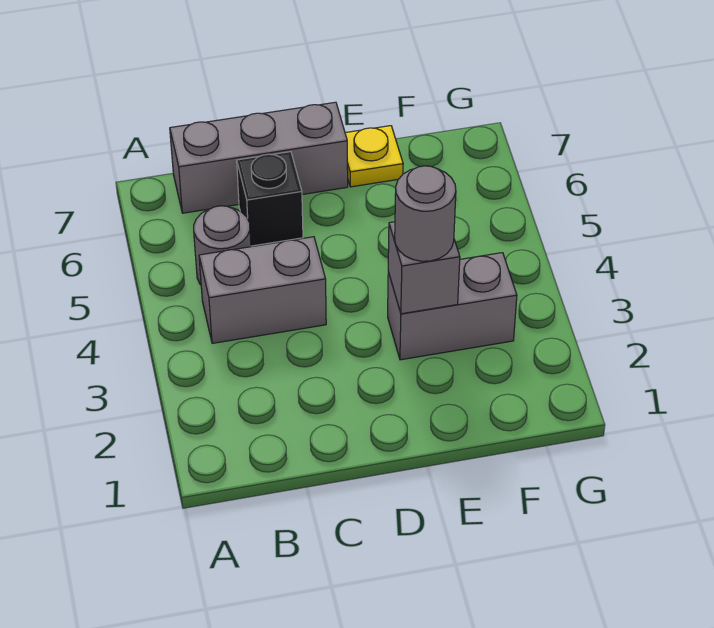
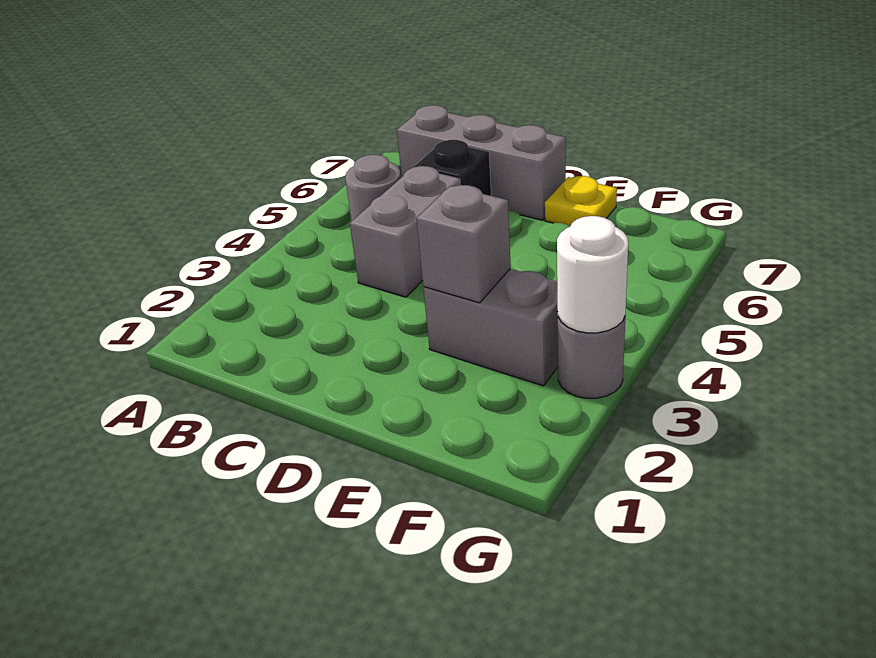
grey 1x2 brick [199,237,326,343] -> grey 1x2 brick turned to [350,166,461,297]
grey 1x1 round brick [395,166,456,261] -> grey 1x1 round brick moved to [557,313,625,398]
none -> white 1x1 round brick [557,216,628,333]

